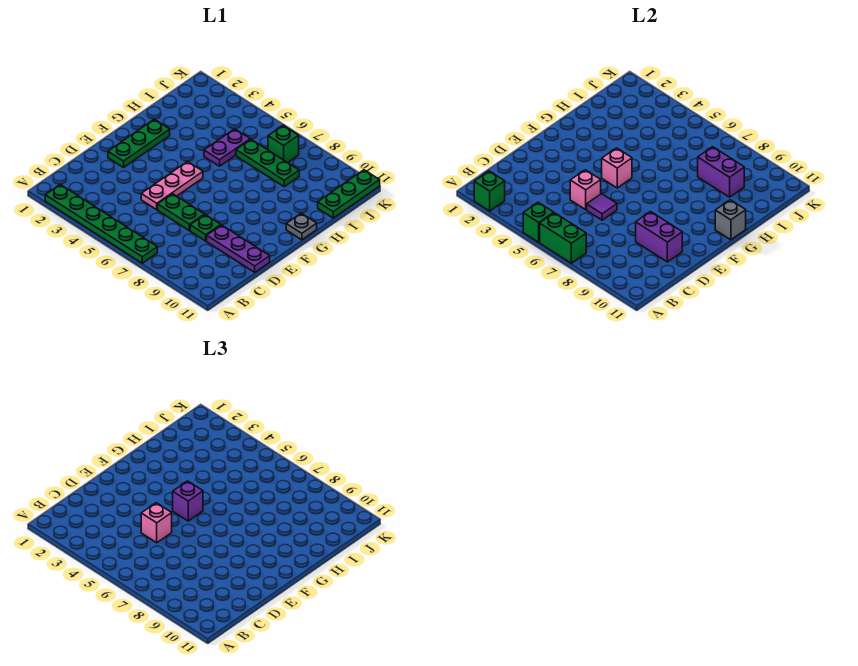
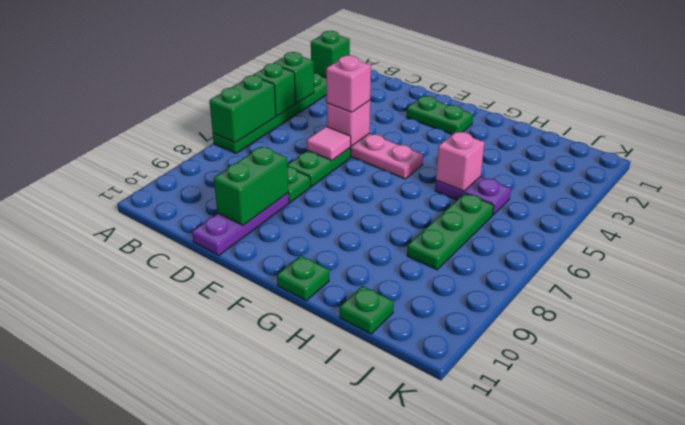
purple 1x1 tile [587,194,617,220] -> pink 1x1 tile [307,127,351,160]
purple 1x2 brick [636,212,682,262] -> green 1x2 brick [214,147,289,225]
green 1x3 plate [108,119,170,168] -> green 1x2 plate [407,96,473,134]
pink 1x1 brick [602,148,632,188] -> pink 1x1 brick moved to [436,132,484,191]
purple 1x1 brick [173,481,203,521] -> none
grey 1x1 plate [286,213,317,240] -> green 1x1 plate [277,256,329,301]
grey 1x1 brick [715,200,746,240] -> none
purple 1x2 brick [698,147,744,197] -> none
green 1x3 plate [318,170,380,218] -> green 1x1 plate [340,286,394,334]
green 1x1 brick [268,126,299,163] -> green 1x1 brick moved to [274,52,314,104]

